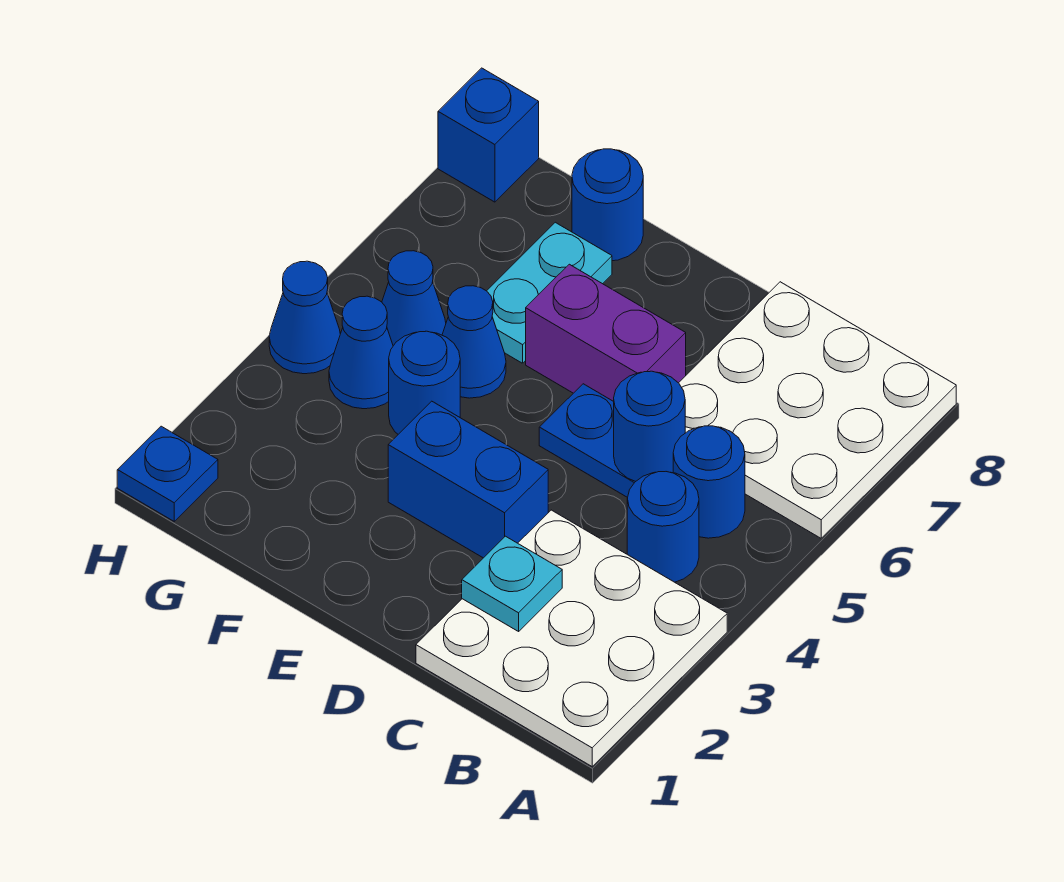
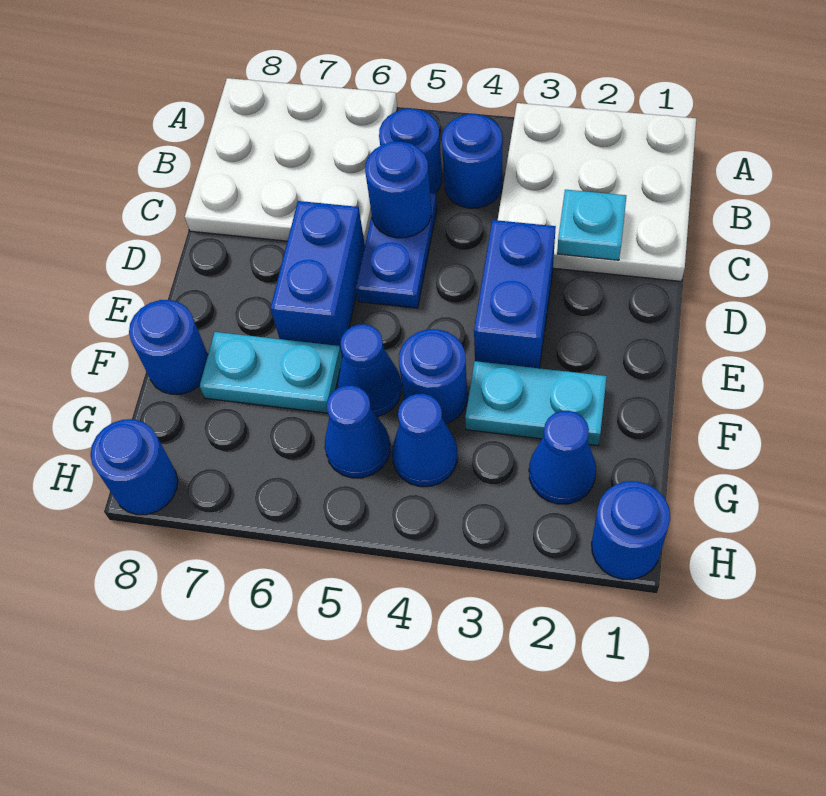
purple 1x2 brick [526,264,686,401] -> blue 1x2 brick [271,201,365,356]
none -> cyan 1x2 plate [465,361,607,445]
blue 1x1 plate [117,426,218,521] -> blue 1x1 round brick [592,481,670,579]
blue 1x1 cone [269,261,340,374] -> blue 1x1 cone moved to [529,411,596,504]
blue 1x1 brick [438,68,539,202] -> blue 1x1 round brick [91,419,178,515]

